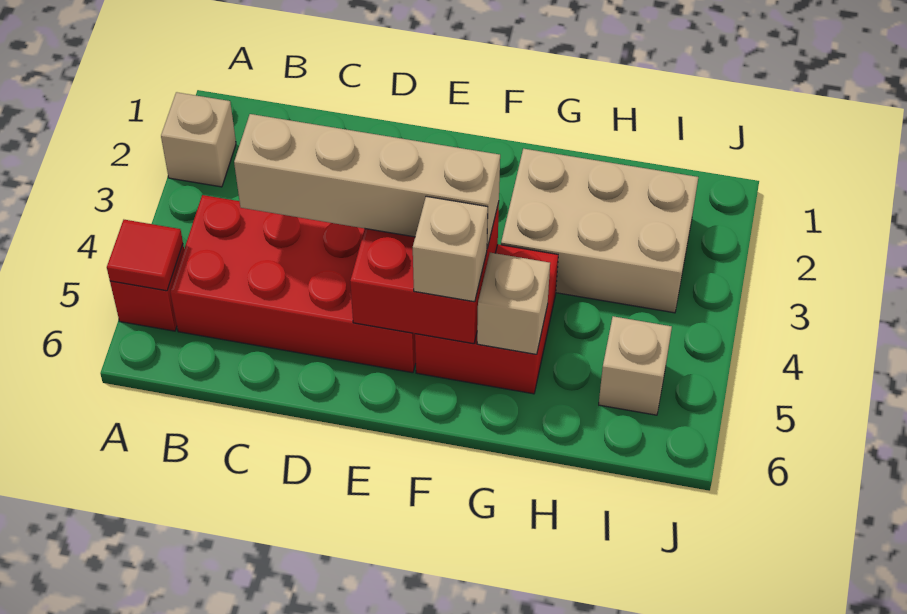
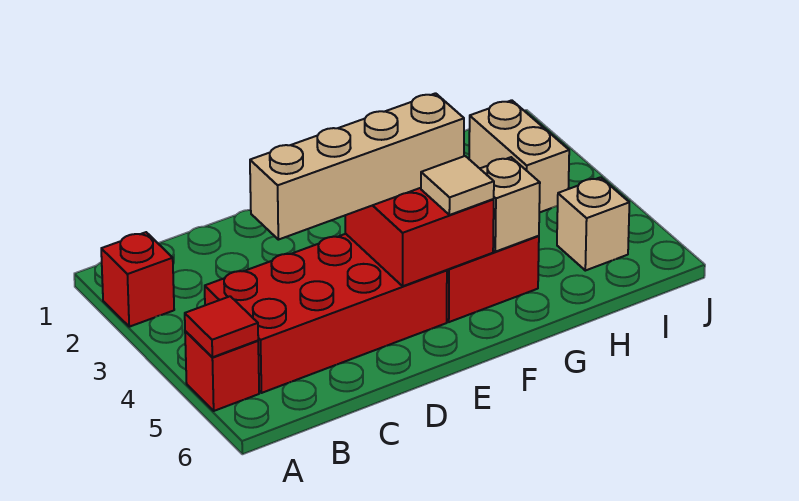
tan 1x1 brick [161,92,236,187] -> red 1x1 brick [101,232,174,327]
tan 1x1 brick [413,196,488,302] -> tan 1x1 tile [421,156,494,215]
tan 2x3 brick [501,149,698,313] -> tan 1x2 brick [469,100,569,213]

